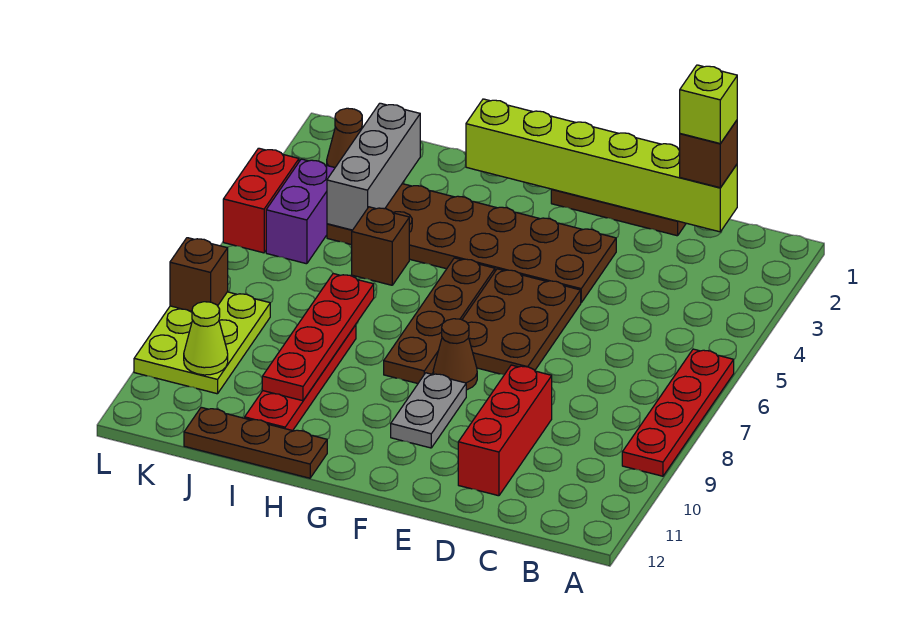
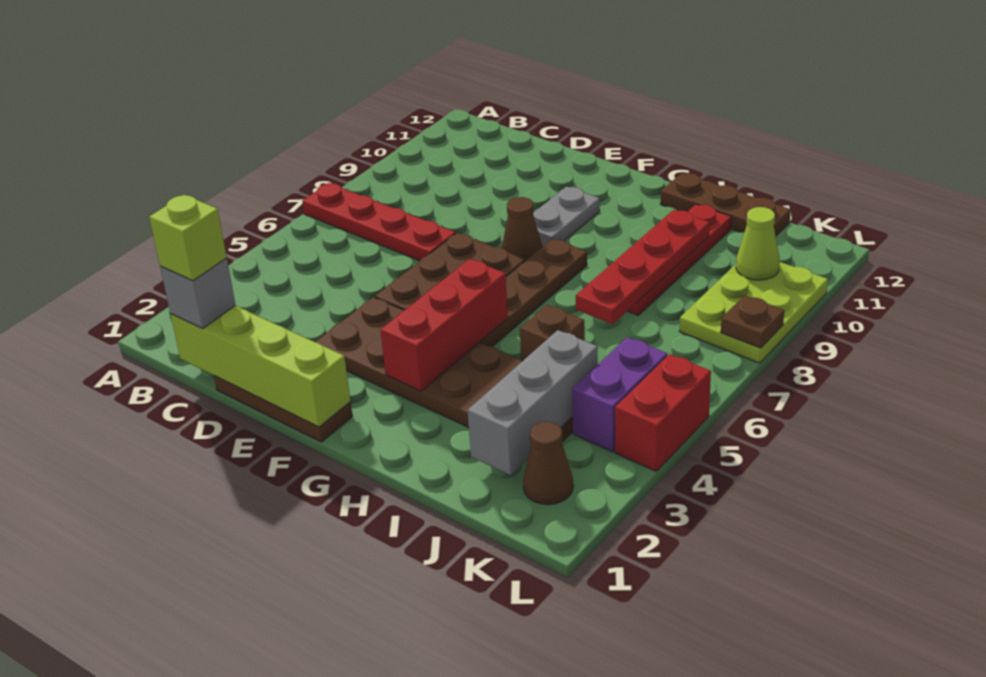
red 1x4 plate [622,349,734,476] -> red 1x4 plate turned to [302,183,456,261]
lime 1x6 brick [466,99,737,232] -> lime 1x4 brick [171,306,351,427]
brown 1x1 brick [680,120,737,188] -> grey 1x1 brick [160,258,235,328]
red 1x3 brick [458,365,552,496] -> red 1x3 brick moved to [380,259,508,391]
brown 1x1 brick [170,238,228,311] -> brown 1x1 plate [721,295,784,348]

